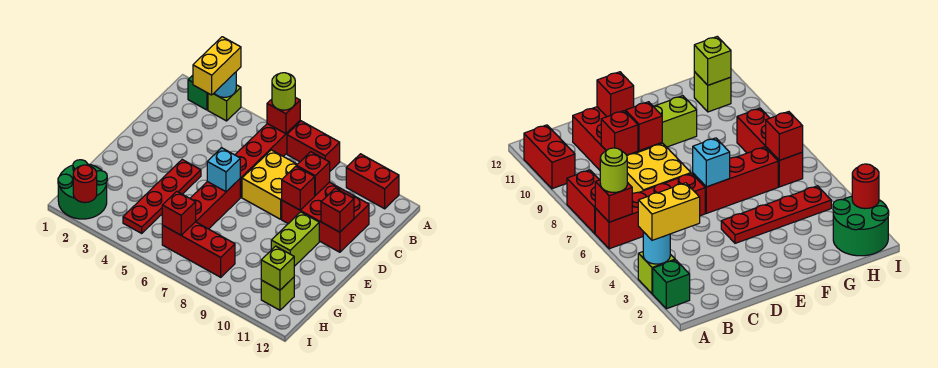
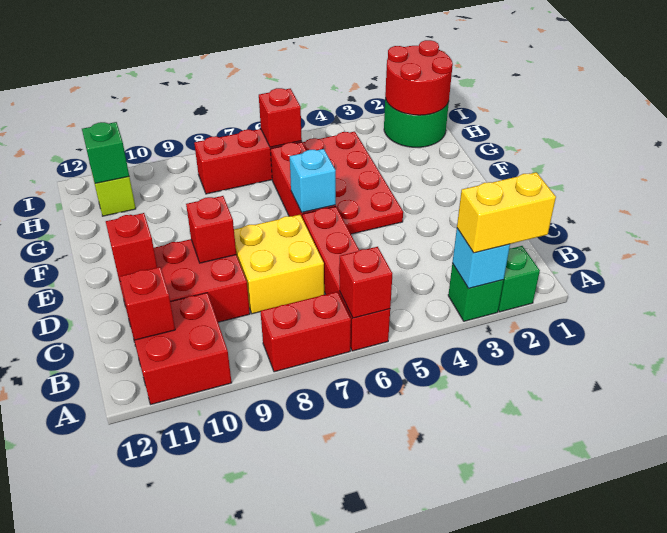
lime 1x1 brick [208,85,241,121] -> green 1x1 brick [448,263,504,321]
cyan 1x1 round brick [215,72,236,97] -> cyan 1x1 brick [452,228,510,288]
yellow 1x2 brick [193,37,241,95] -> yellow 1x2 brick turned to [457,172,556,253]
lime 1x1 round brick [272,73,295,110] -> none
red 1x2 brick [346,154,399,209] -> red 2x2 brick [129,293,232,404]
red 1x1 brick [297,152,330,195] -> red 1x1 brick moved to [120,267,175,340]
red 1x4 plate [123,160,201,233] -> red 2x4 plate [302,132,403,234]
lime 1x2 brick [271,212,319,266] -> none
lime 1x1 brick [261,246,294,290] -> green 1x1 brick [82,122,129,183]
red 1x1 round brick [73,165,97,203] -> red 2x2 round brick [385,40,453,115]

